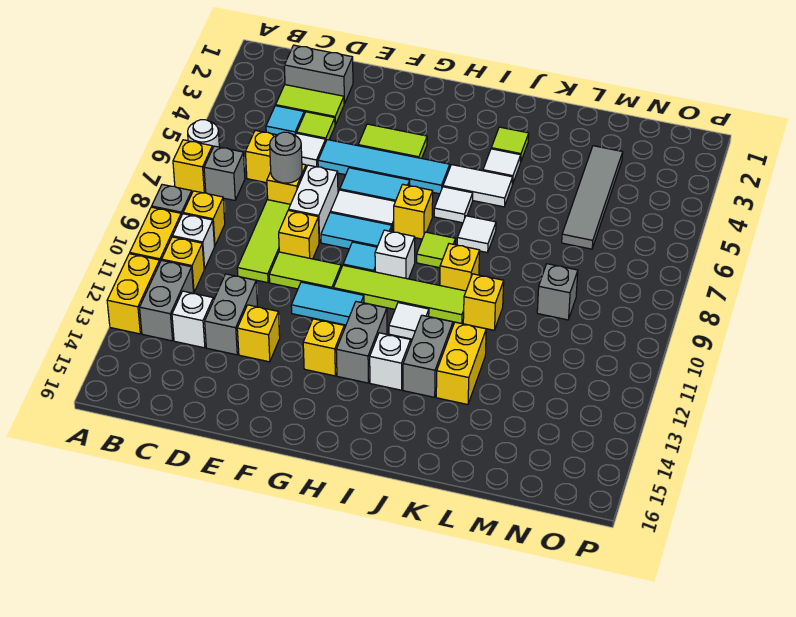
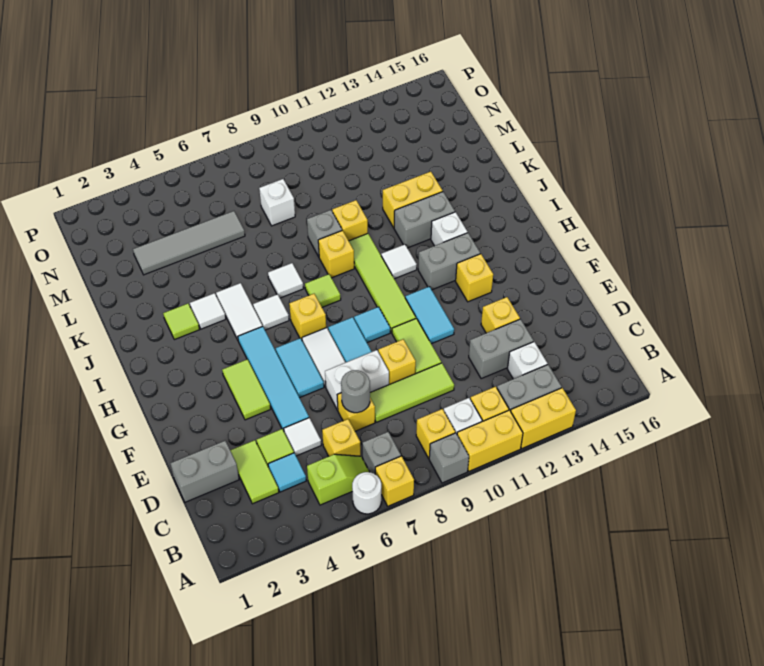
none -> lime 1x2 slope [307,454,369,505]
grey 1x2 brick [284,45,353,104] -> grey 1x2 brick turned to [170,441,239,502]
white 1x1 brick [375,230,415,279] -> white 1x1 brick moved to [259,179,295,226]
grey 1x1 brick [537,264,578,320] -> grey 1x1 brick moved to [307,210,342,257]

